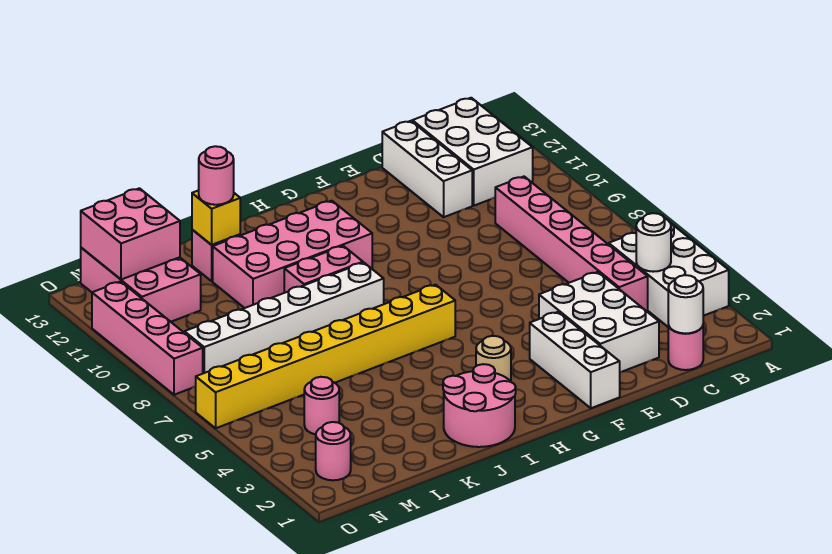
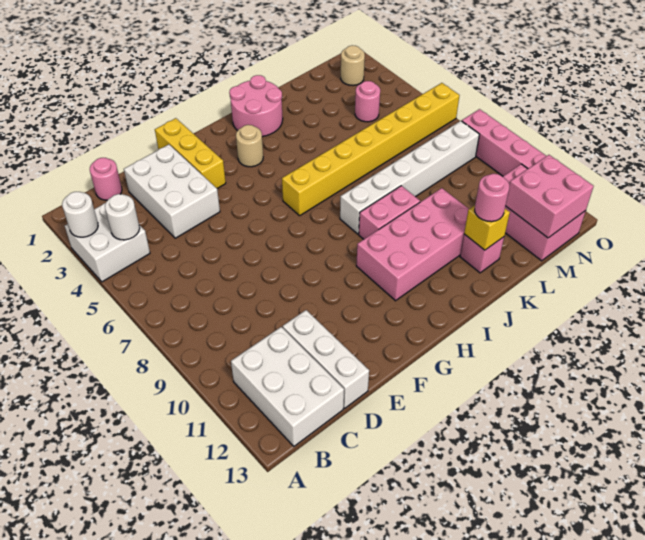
white 2x3 brick [609,224,729,327] -> white 2x2 brick [65,203,150,282]
white 1x1 round brick [668,275,703,333] -> white 1x1 round brick moved to [62,192,98,237]
pink 1x6 brick [495,177,648,312] -> none
white 1x3 brick [530,312,620,408] -> yellow 1x3 brick [155,118,226,188]
pink 1x1 round brick [316,422,351,480] -> tan 1x1 round brick [341,45,365,85]

